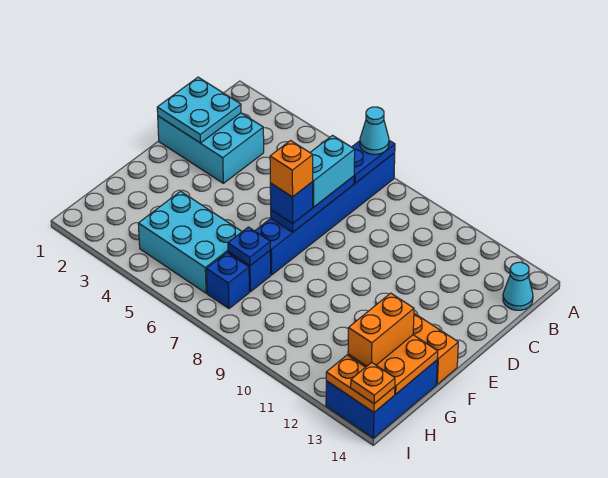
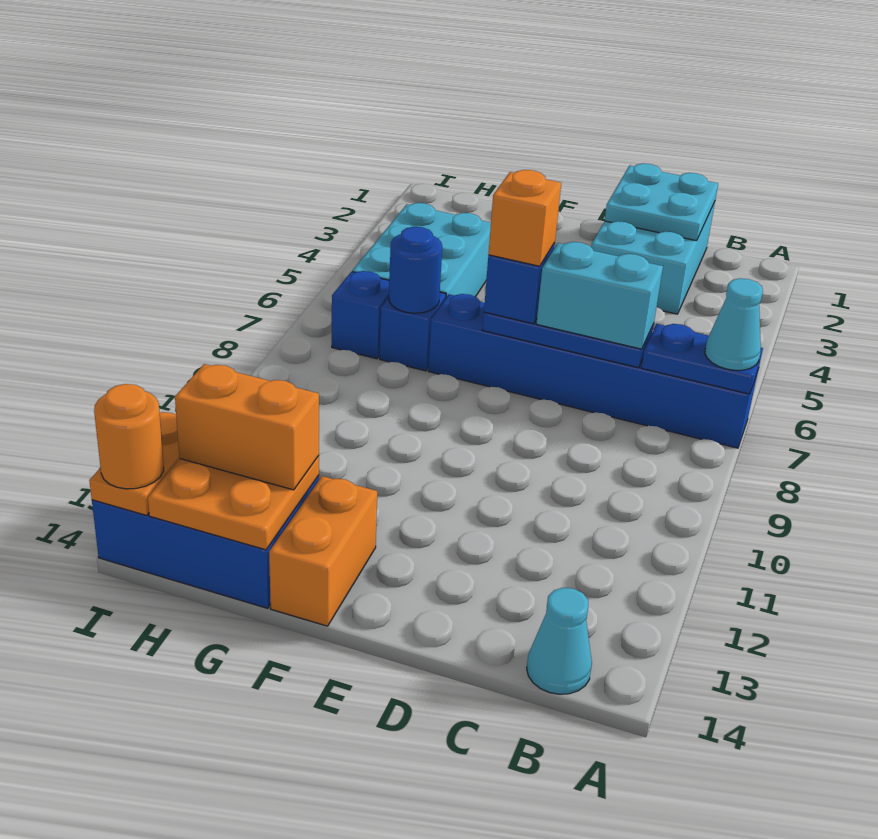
blue 1x1 plate [228,227,270,266] -> blue 1x1 round brick [389,227,442,313]
orange 1x1 plate [351,362,395,404] -> orange 1x1 round brick [94,384,164,489]

